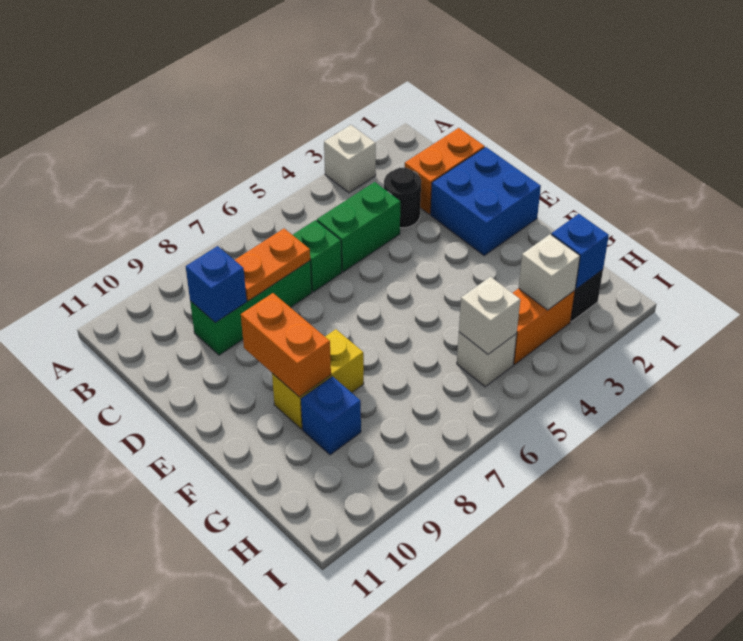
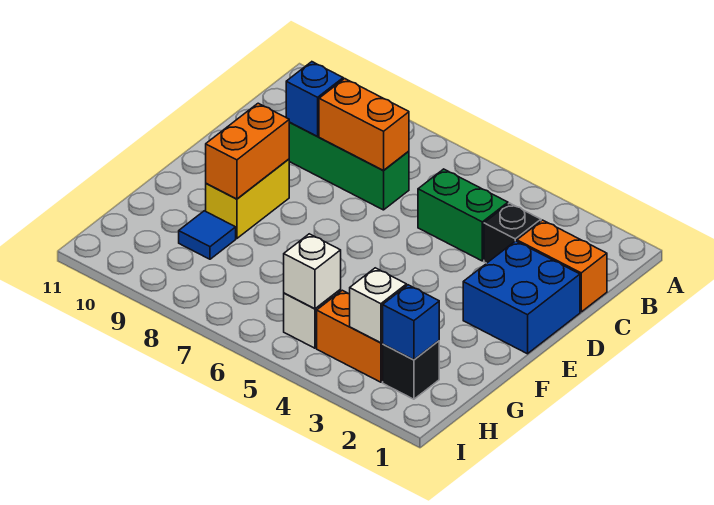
white 1x1 brick [324,125,376,193] -> none
black 1x1 round brick [384,168,421,228] -> black 1x1 brick [484,203,541,263]
green 1x1 brick [293,220,342,292] -> none
orange 1x2 plate [235,229,310,301] -> orange 1x2 brick [319,79,409,170]
yellow 1x2 brick [272,329,364,429] -> yellow 1x2 brick turned to [206,159,289,238]
blue 1x1 brick [301,376,361,455] -> blue 1x1 tile [179,211,236,259]

